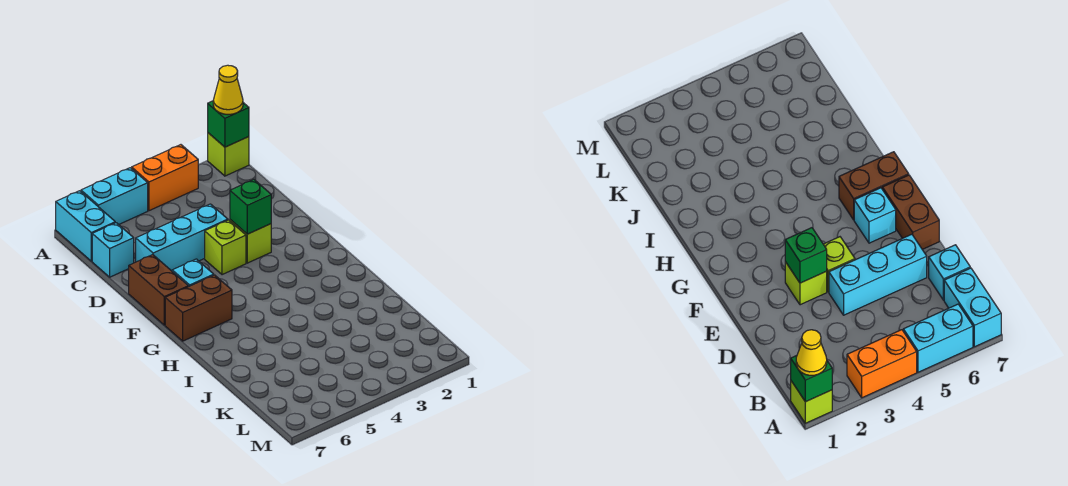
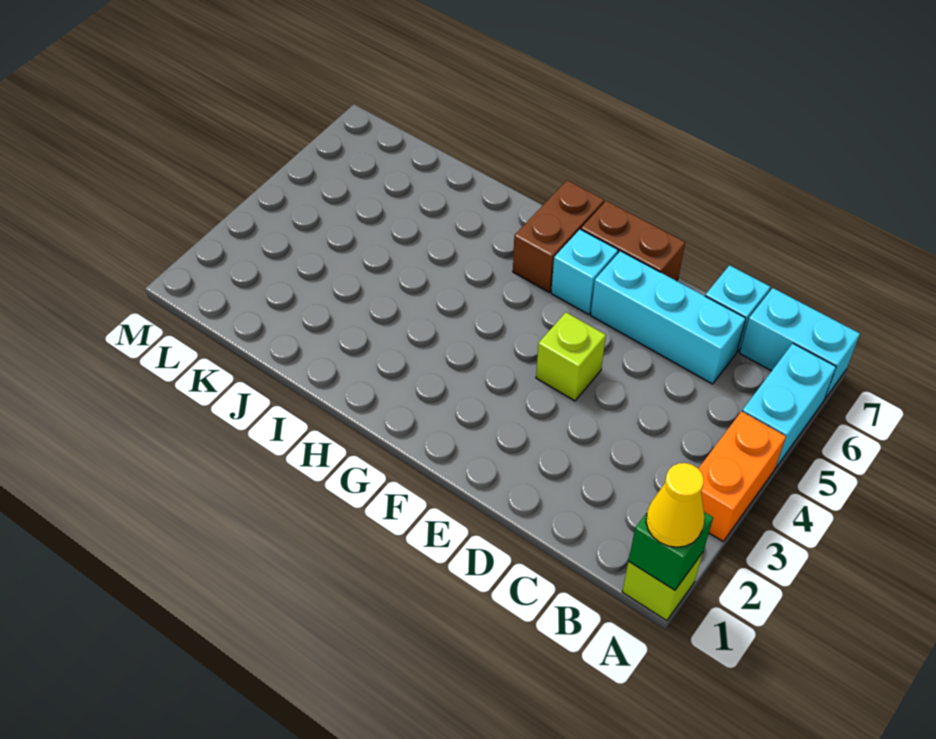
cyan 1x3 brick [136,204,228,271] -> cyan 1x3 brick turned to [591,251,746,384]
lime 1x1 brick [230,220,271,263] -> none
green 1x1 brick [230,180,271,234] -> none

